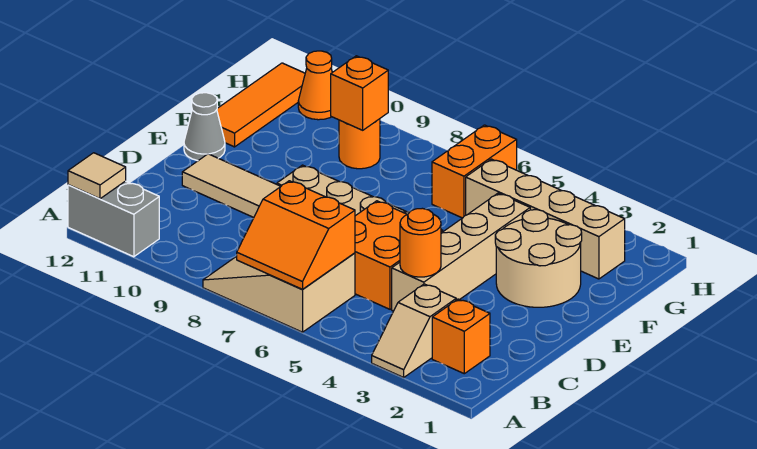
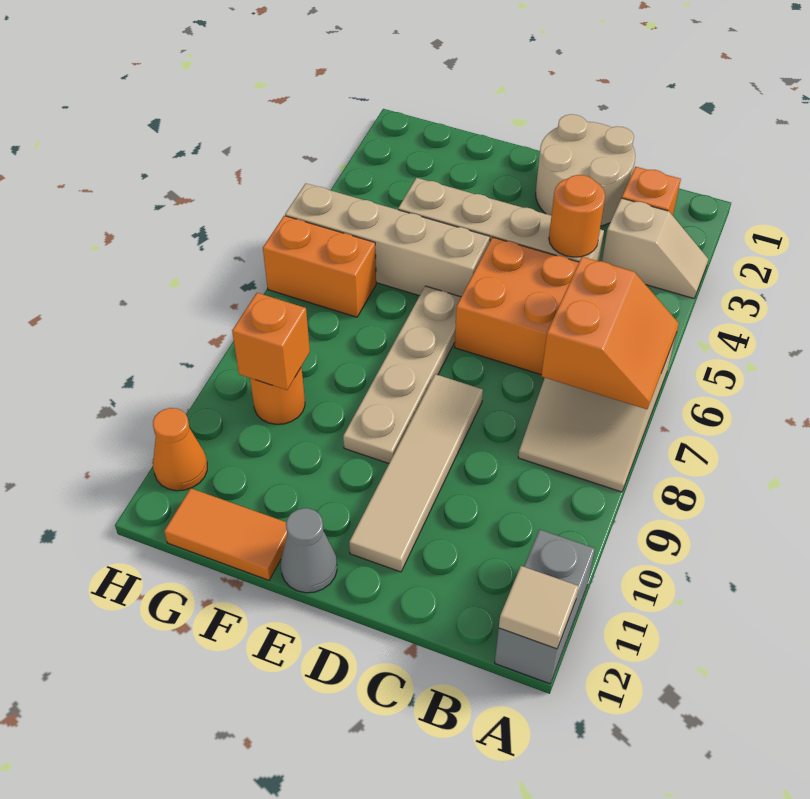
tan 2x2 round brick [495,210,582,307] -> tan 2x2 round brick moved to [536,114,635,226]
orange 1x3 tile [217,63,305,147] -> orange 1x2 tile [164,488,287,580]
tan 1x4 brick [466,159,625,279] -> tan 1x4 brick turned to [285,183,490,297]

